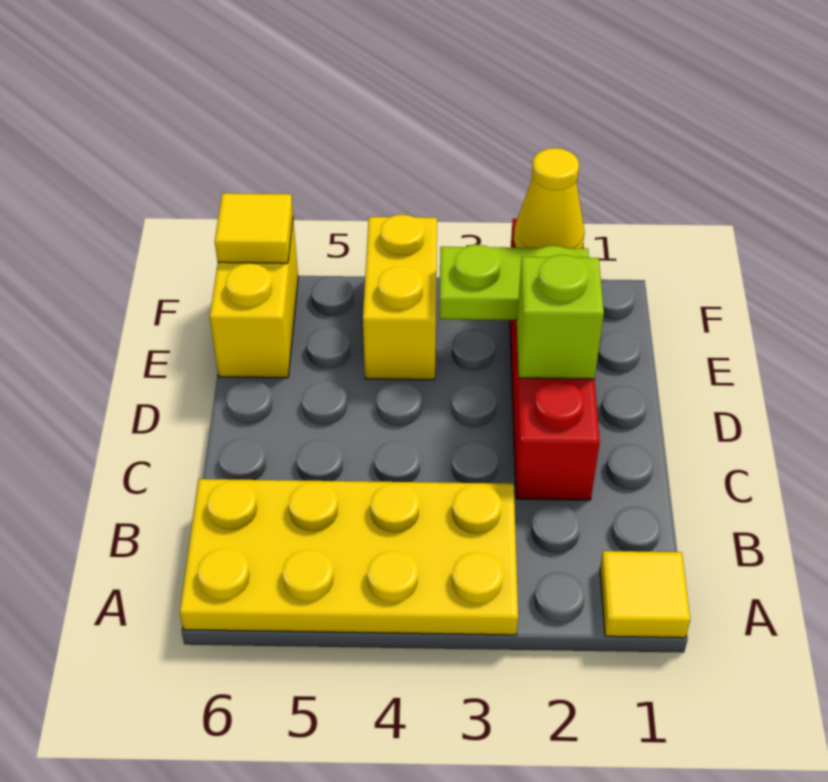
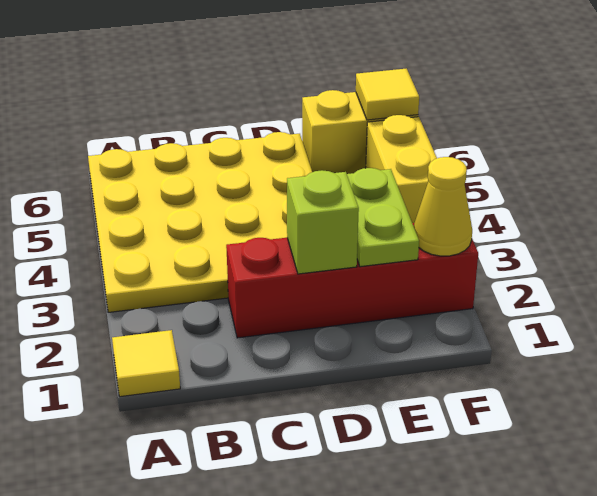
yellow 2x4 plate [180,479,518,635] -> yellow 4x4 plate [88,132,312,312]
yellow 1x2 brick [363,215,437,380] -> yellow 1x2 brick turned to [366,115,437,223]

